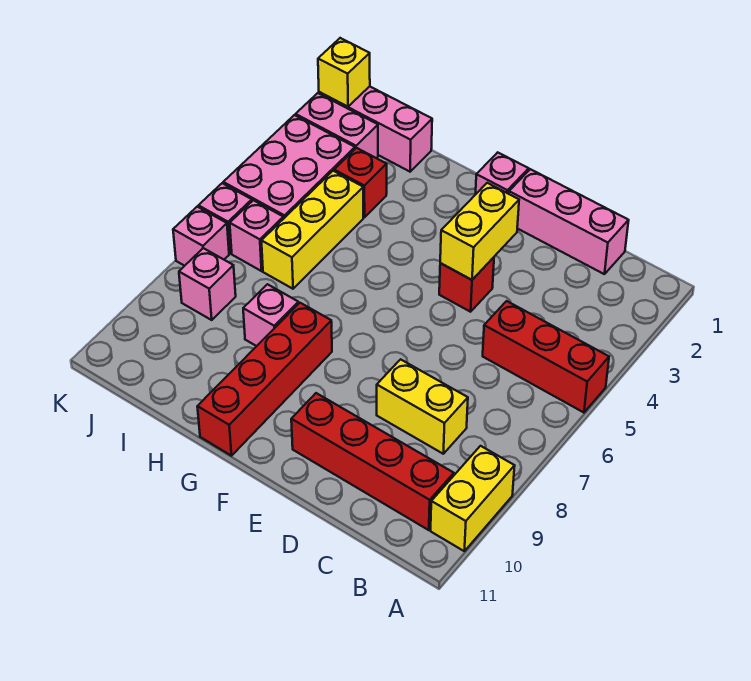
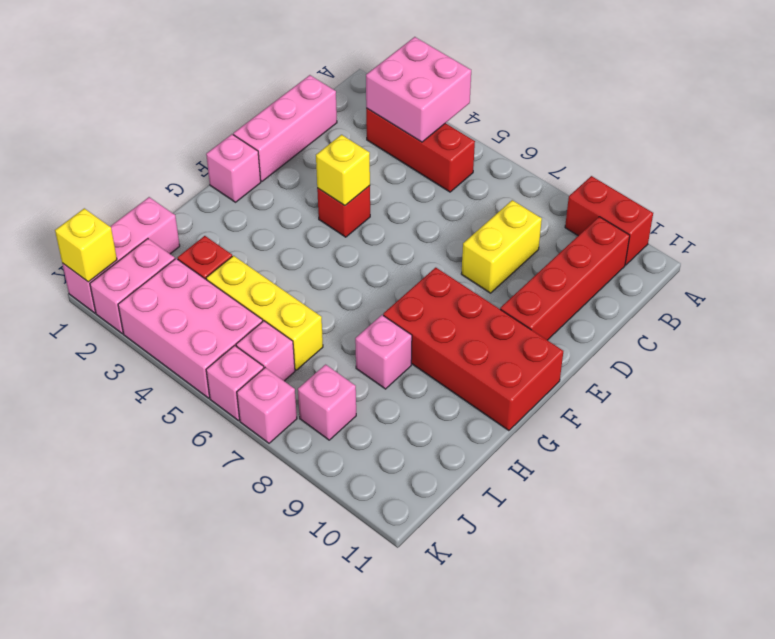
none -> pink 2x2 brick [366,37,471,142]
red 1x3 brick [483,301,609,413] -> red 1x3 brick turned to [366,108,475,192]
yellow 1x2 brick [431,446,515,551] -> red 1x2 brick [565,176,653,265]
yellow 1x2 brick [440,183,519,280] -> yellow 1x1 brick [316,135,370,206]
red 1x4 brick [197,303,332,456] -> red 2x4 brick [383,268,563,431]

